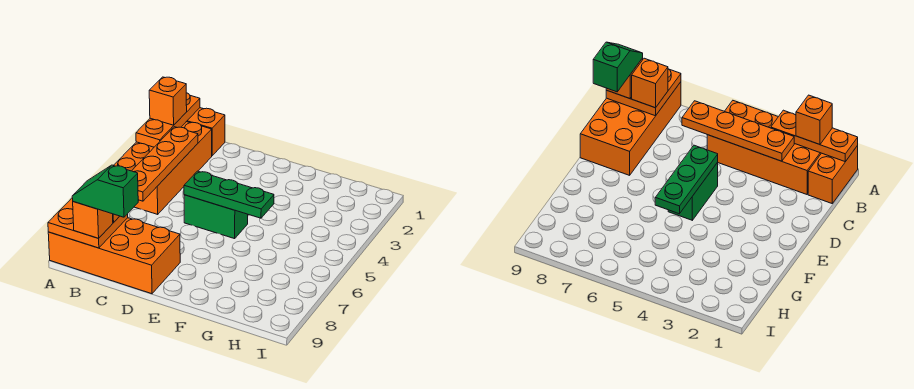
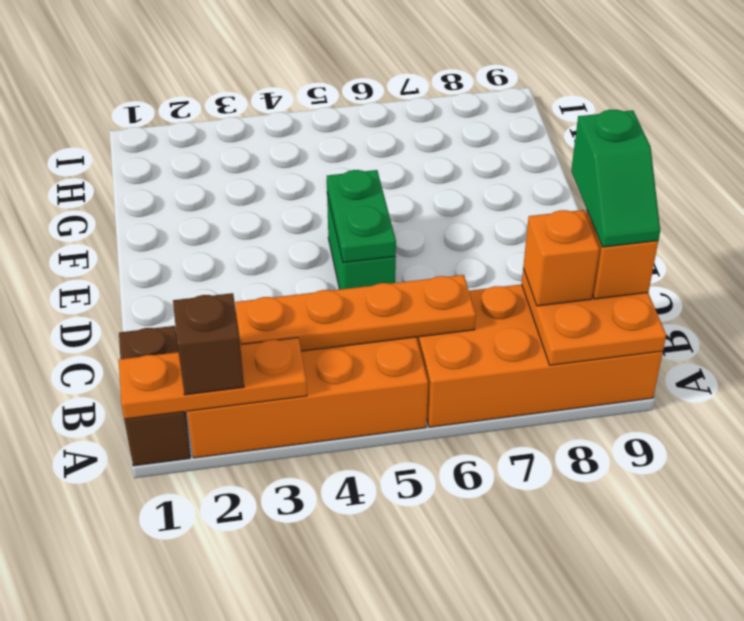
orange 1x2 brick [186,108,225,156] -> brown 1x2 brick [119,326,190,466]
orange 1x1 brick [149,77,187,125] -> brown 1x1 brick [173,293,244,395]
orange 2x4 brick [48,218,180,294] -> orange 2x4 brick turned to [417,284,663,427]
green 1x3 plate [184,171,274,218] -> green 1x2 plate [327,170,396,263]

